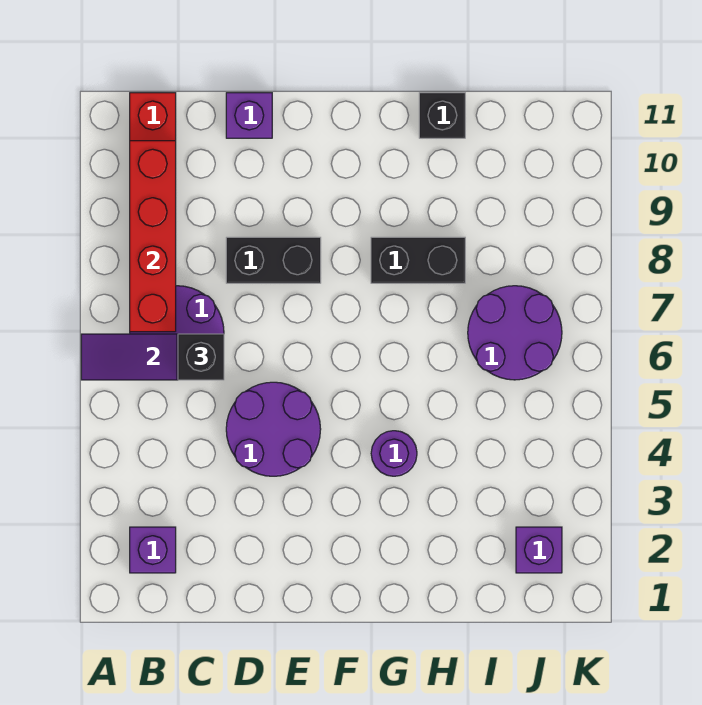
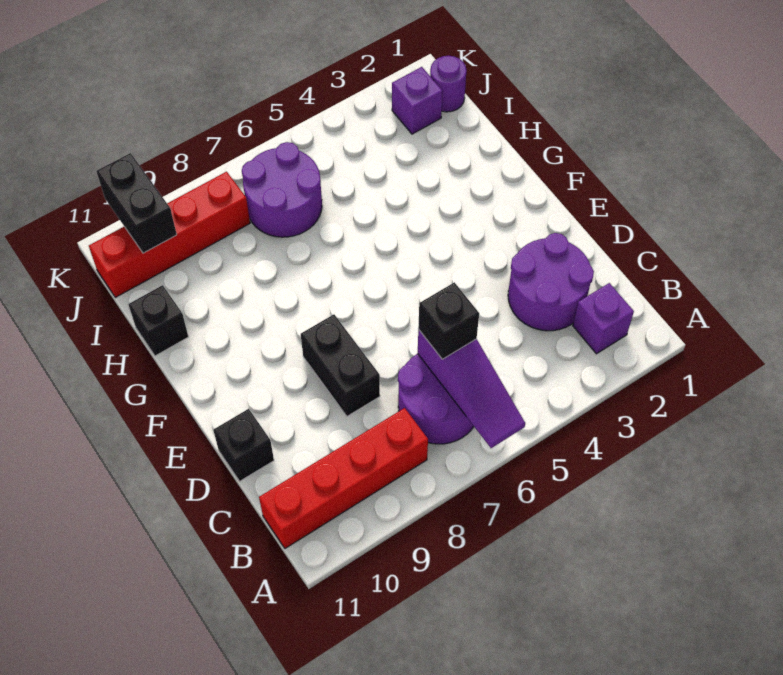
red 1x4 brick [130,141,176,332] -> red 1x4 brick moved to [89,172,250,297]
purple 2x2 round brick [226,382,321,476] -> purple 2x2 round brick moved to [508,233,594,331]
purple 1x1 brick [226,93,272,138] -> black 1x1 brick [213,409,274,481]
purple 1x1 round brick [371,431,417,476] -> purple 1x1 round brick moved to [430,56,466,112]
black 1x2 brick [371,237,465,283] -> black 1x2 brick moved to [97,153,177,253]

